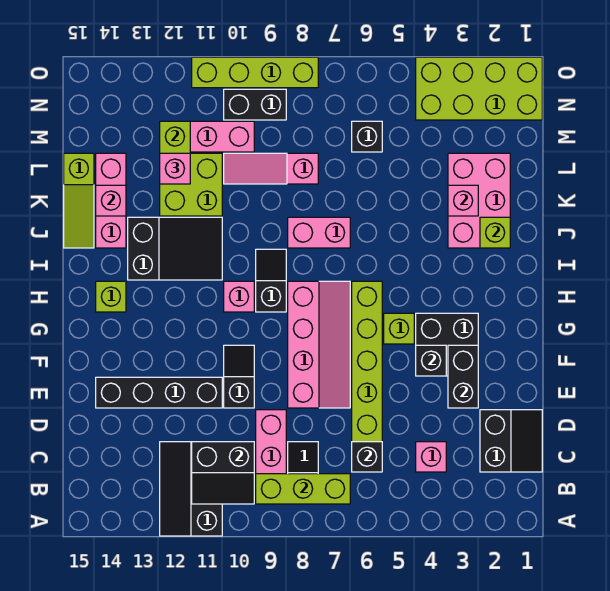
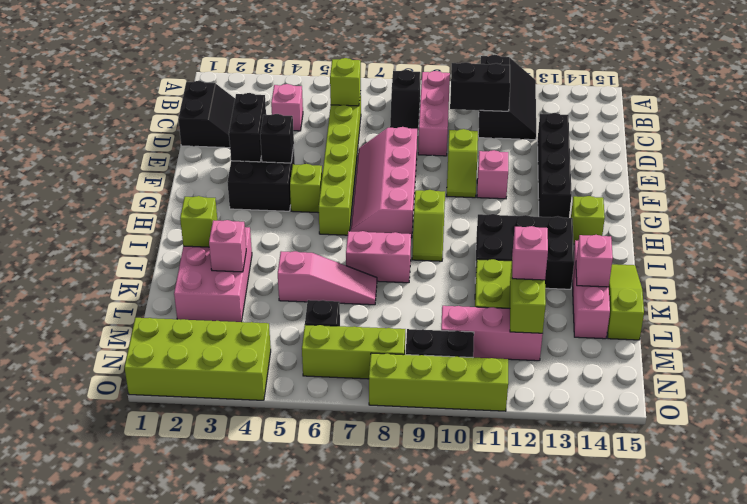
lime 1x3 brick [256,474,350,504] -> lime 1x3 brick moved to [302,325,405,379]
black 2x2 slope [480,410,542,472] -> black 2x2 slope turned to [178,81,235,148]
black 1x1 brick [352,442,382,472] -> lime 1x1 brick [330,58,361,106]
black 1x2 slope [224,345,254,408] -> lime 1x2 slope [447,129,478,198]
black 1x4 brick [96,377,222,408] -> black 1x4 brick turned to [537,113,572,218]
black 1x2 slope [256,249,286,312] -> lime 1x2 slope [412,190,445,261]
pink 1x1 brick [224,281,254,312] -> pink 1x1 brick moved to [477,150,508,199]
black 2x3 slope [128,217,222,280] -> black 2x3 brick [475,214,574,289]
pink 1x3 slope [224,153,318,184] -> pink 1x3 slope moved to [278,251,377,305]

